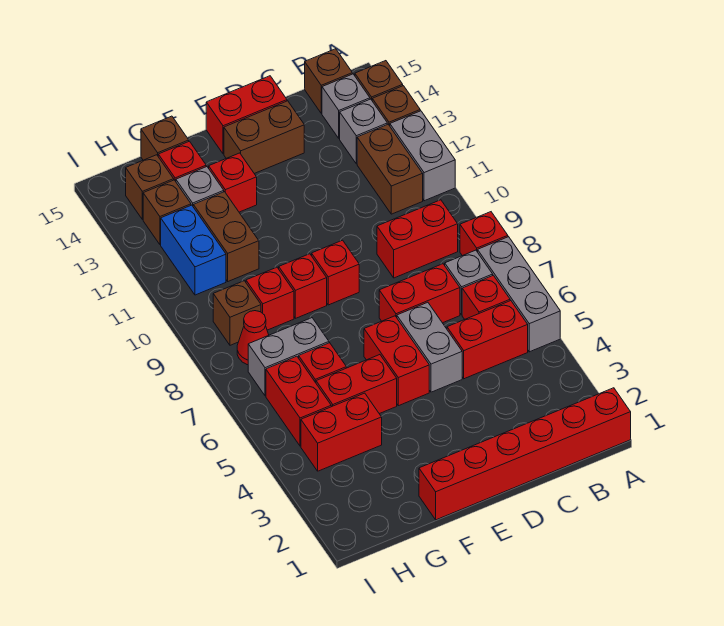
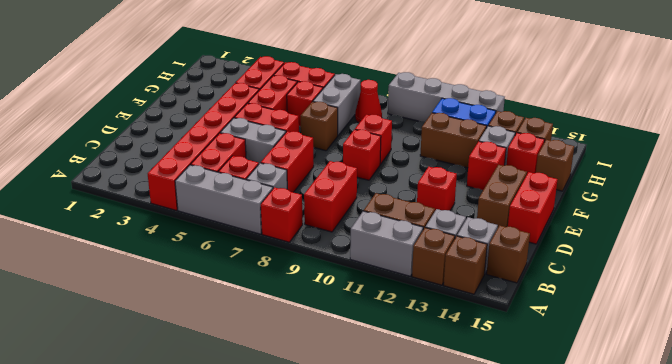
red 1x6 brick [419,388,631,520] -> red 1x6 brick moved to [148,83,259,210]
red 1x1 brick [246,267,294,330] -> red 1x1 brick moved to [417,167,457,210]
brown 1x1 brick [213,281,261,345] -> brown 1x1 brick moved to [301,102,338,151]
none -> grey 1x4 brick [388,72,505,122]

